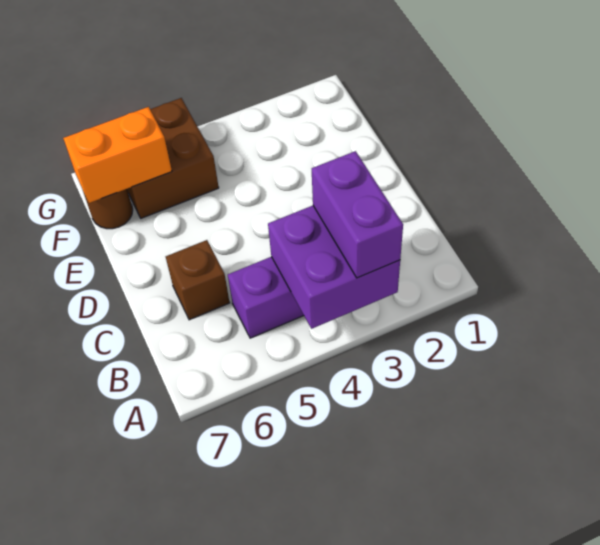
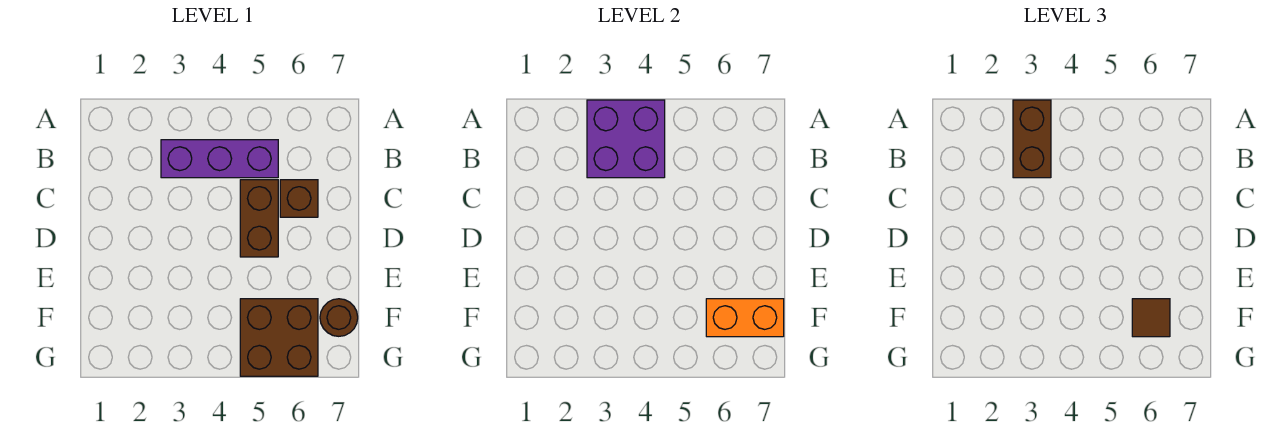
purple 1x2 brick [312,151,403,278] -> brown 1x2 brick [1013,100,1051,178]
none -> brown 1x2 brick [240,180,278,257]
none -> brown 1x1 tile [1132,299,1170,337]

